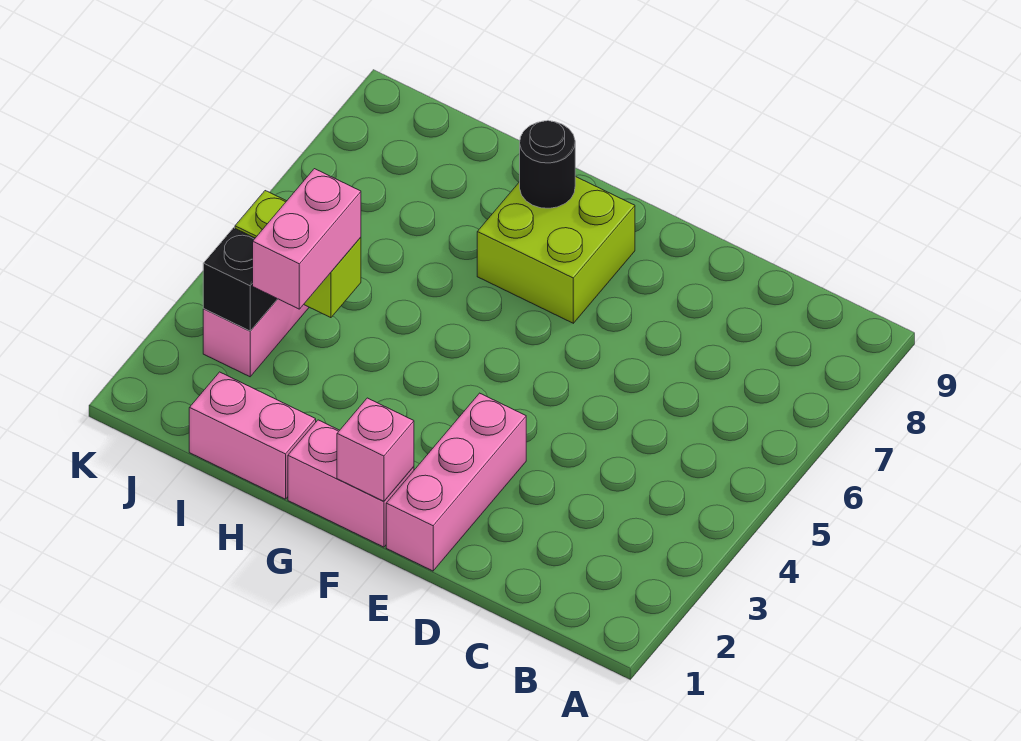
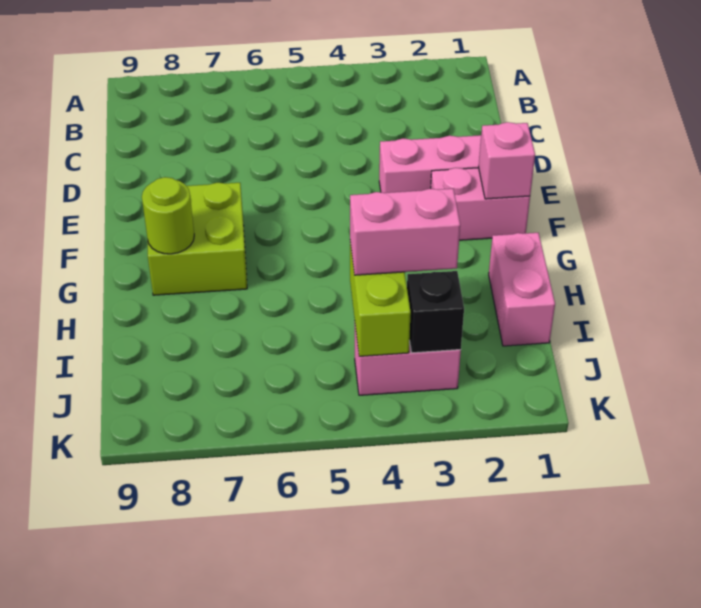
pink 1x2 brick [288,420,414,547] -> pink 1x2 brick turned to [431,168,530,240]
black 1x1 round brick [520,121,575,208] -> lime 1x1 round brick [142,177,194,254]

